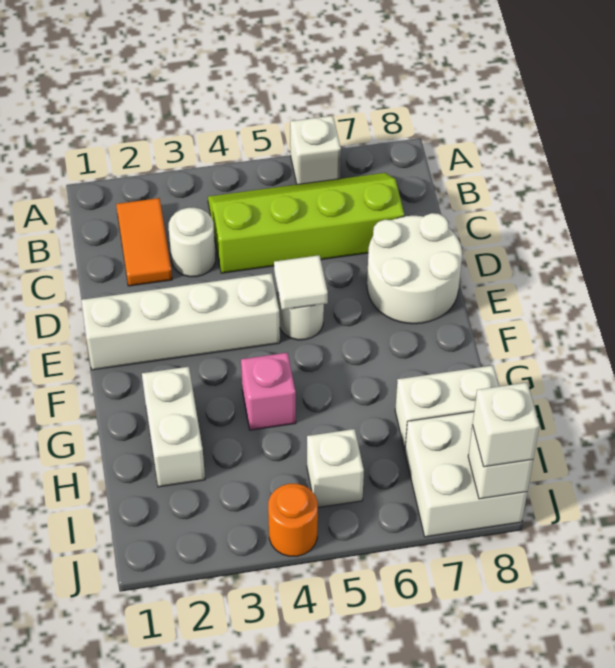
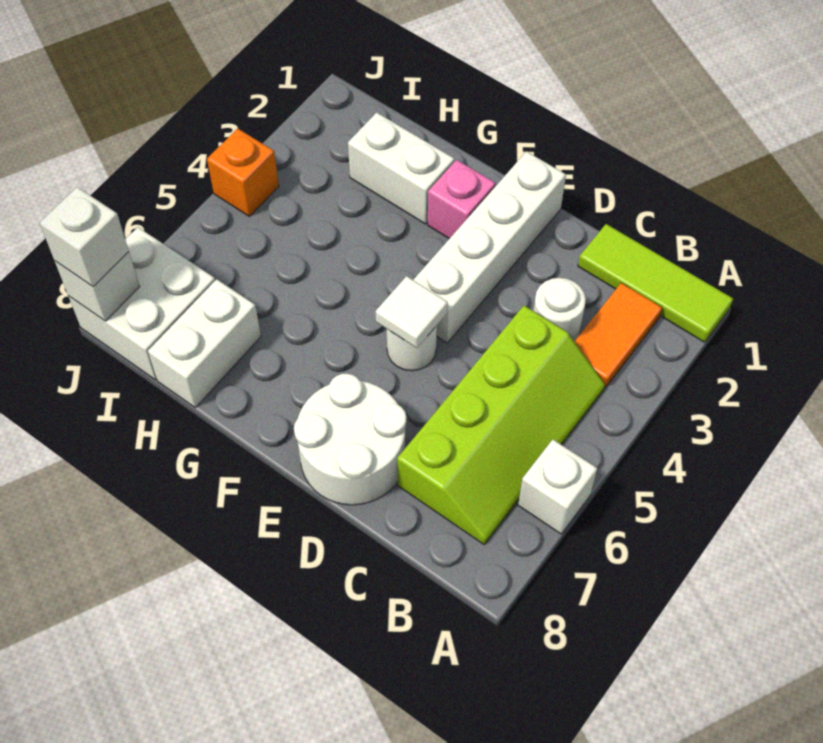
none -> lime 1x3 tile [578,224,733,342]
orange 1x2 tile [116,198,172,286] -> orange 1x2 tile turned to [574,283,662,388]
pink 1x1 brick [241,353,296,430] -> pink 1x1 brick moved to [428,160,496,239]
white 1x1 brick [307,429,364,508] -> none
orange 1x1 round brick [268,484,318,556] -> orange 1x1 brick [207,128,279,216]

